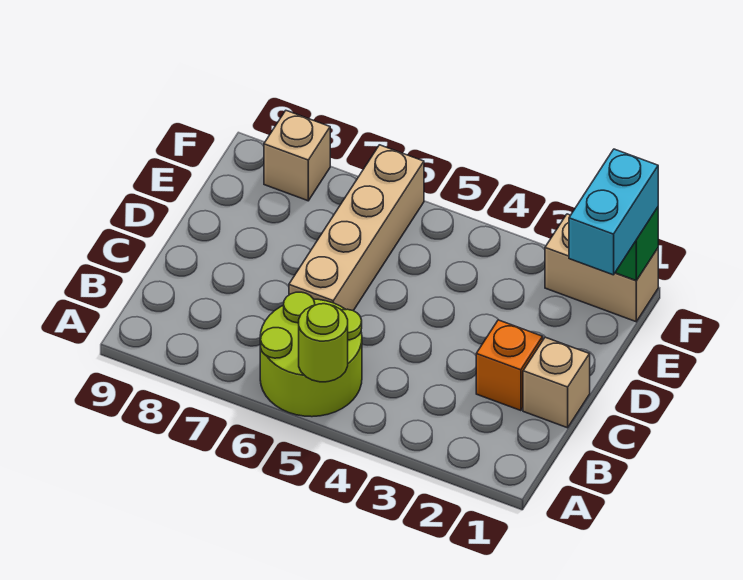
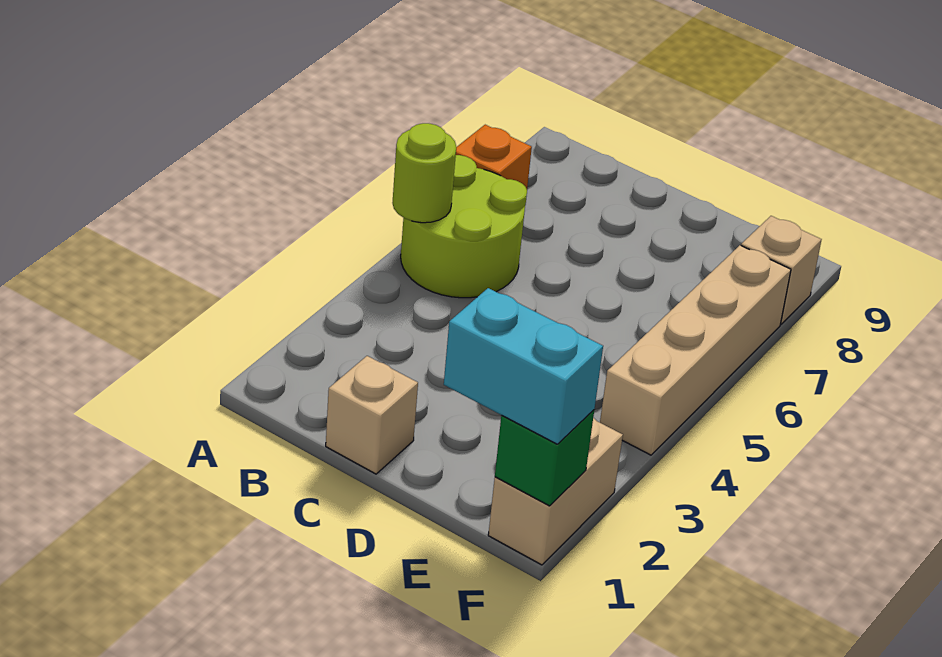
orange 1x1 brick [476,320,543,411] -> orange 1x1 brick moved to [456,125,532,189]
tan 1x4 brick [289,145,424,311] -> tan 1x4 brick turned to [600,245,791,455]

